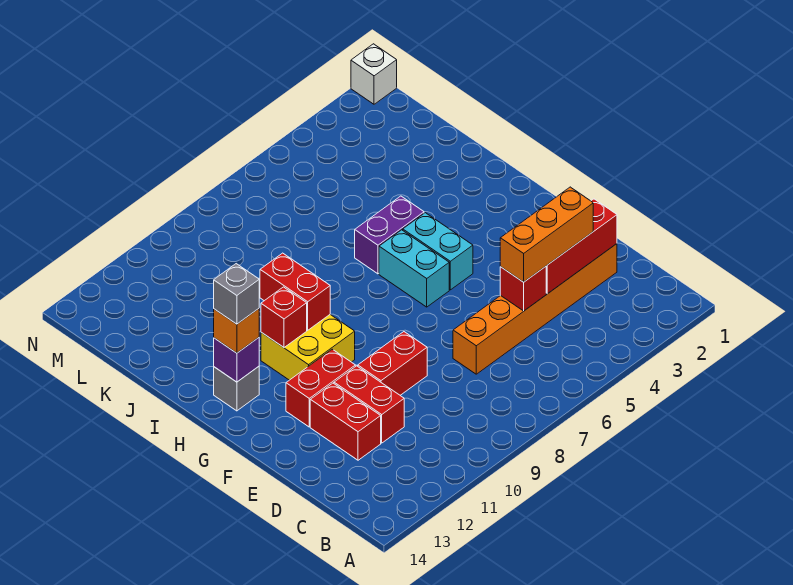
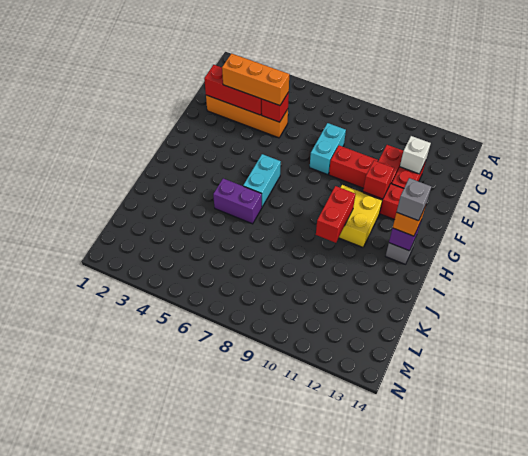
orange 1x6 brick [453,244,617,374] -> orange 1x4 brick [206,95,288,138]
cyan 1x2 brick [403,213,473,290] -> cyan 1x2 brick moved to [310,123,346,175]
red 1x1 brick [261,287,307,347] -> red 1x1 brick moved to [363,160,394,199]
white 1x1 brick [351,44,397,104] -> white 1x1 brick moved to [400,136,431,174]

